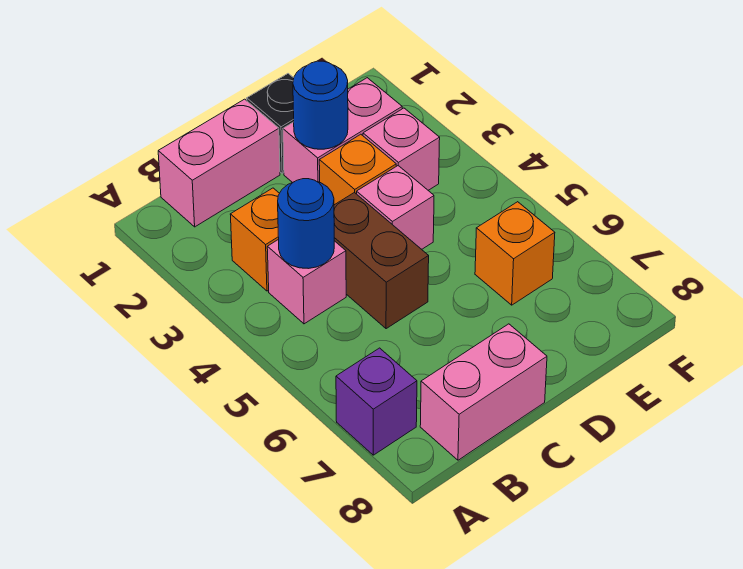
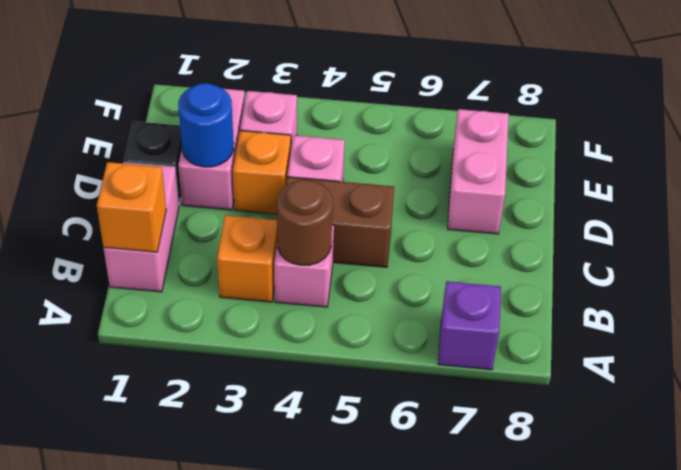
blue 1x1 round brick [278,179,334,269] -> brown 1x1 round brick [277,180,333,265]
pink 1x2 brick [420,324,547,460] -> pink 1x2 brick moved to [448,109,509,234]
orange 1x1 brick [475,202,555,305] -> orange 1x1 brick moved to [97,162,166,252]

